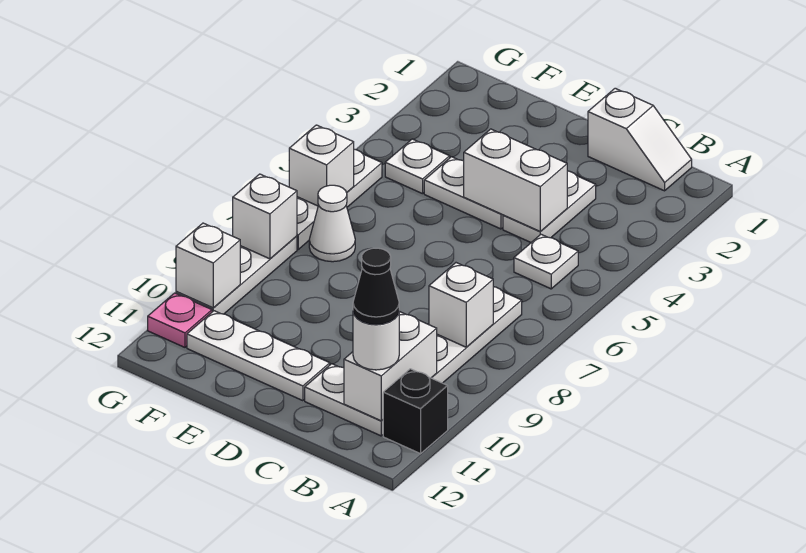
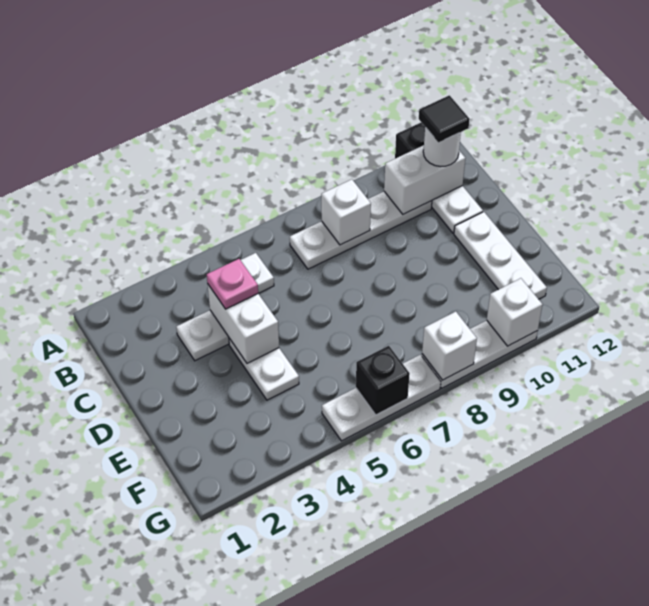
white 1x2 slope [588,88,692,191] -> none
black 1x1 cone [353,248,399,325] -> black 1x1 tile [419,95,470,142]
white 1x1 plate [385,139,450,194] -> none
white 1x1 cone [309,185,355,262] -> none
white 1x1 brick [289,125,354,206] -> black 1x1 brick [356,346,410,415]
pink 1x1 plate [148,293,212,347] -> pink 1x1 plate moved to [207,259,258,309]

